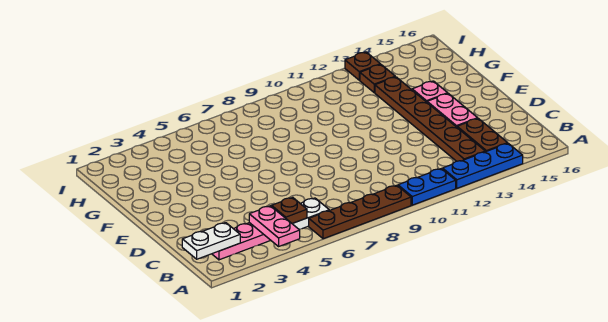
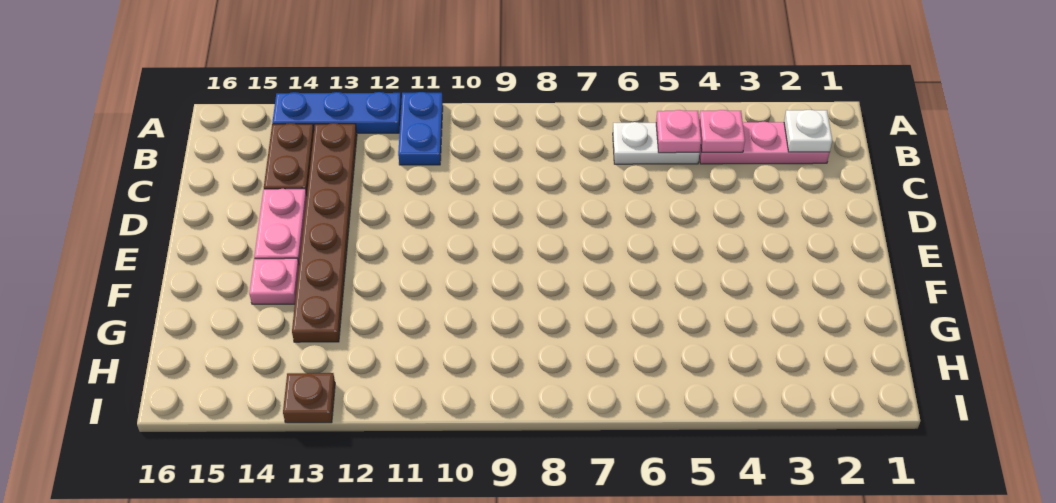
pink 1x2 plate [249,206,300,246] -> pink 1x1 plate [699,110,745,152]
brown 1x4 plate [309,185,411,239] -> none
blue 1x2 plate [398,169,456,205] -> blue 1x2 plate turned to [398,92,443,165]
white 1x2 plate [182,223,240,259] -> white 1x1 plate [784,110,832,152]
brown 1x1 plate [272,197,307,223] -> pink 1x1 plate [656,110,701,153]
brown 1x1 plate [360,64,395,93] -> none

